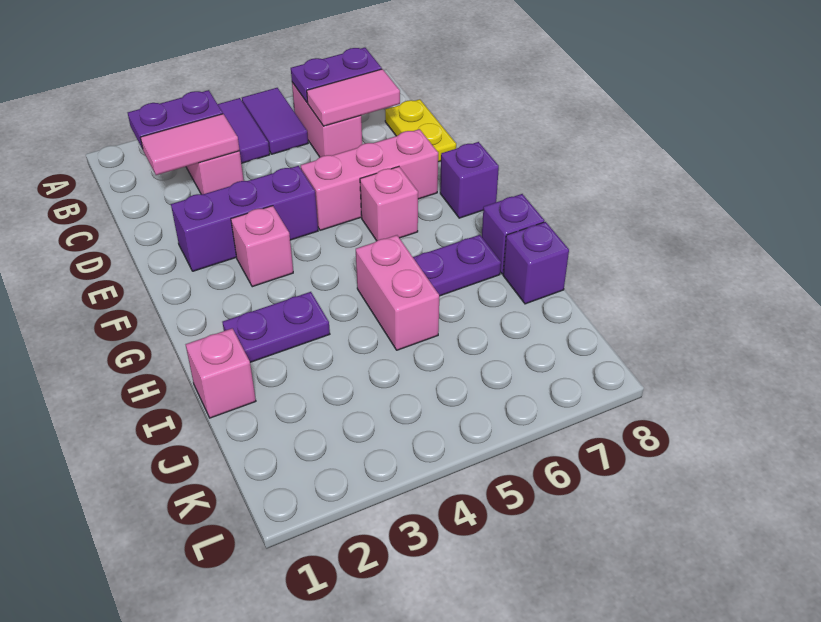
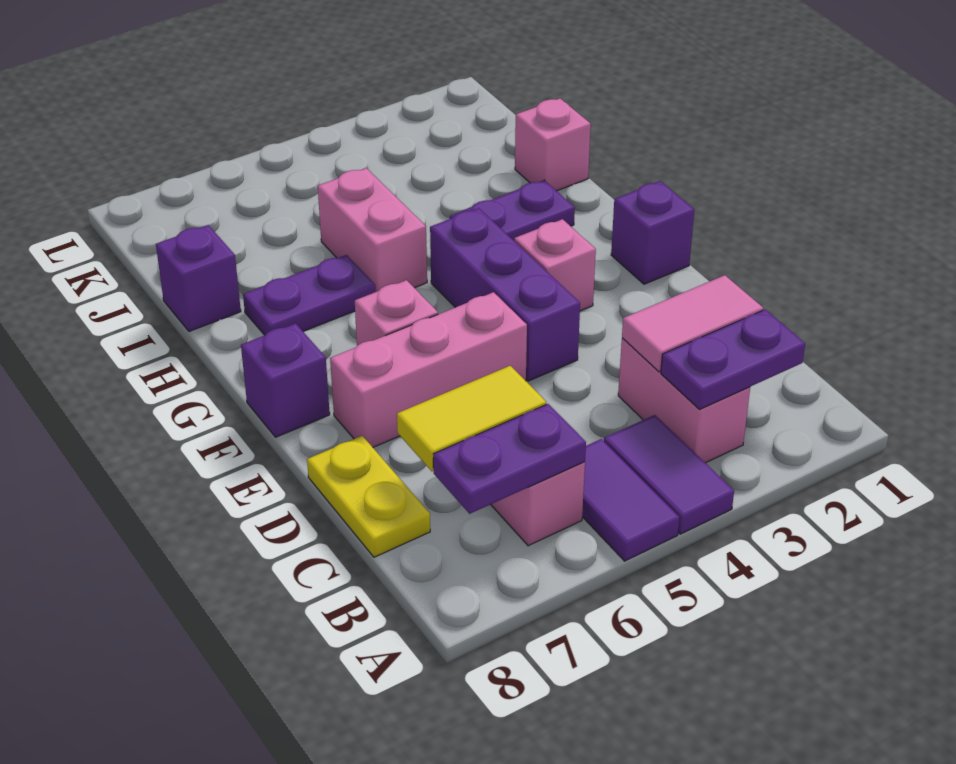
pink 1x2 tile [307,69,400,126] -> yellow 1x2 tile [397,366,546,471]
purple 1x3 brick [171,166,318,271] -> purple 1x3 brick turned to [430,208,580,381]
purple 1x1 brick [482,194,545,274] -> purple 1x1 brick moved to [611,181,694,284]

